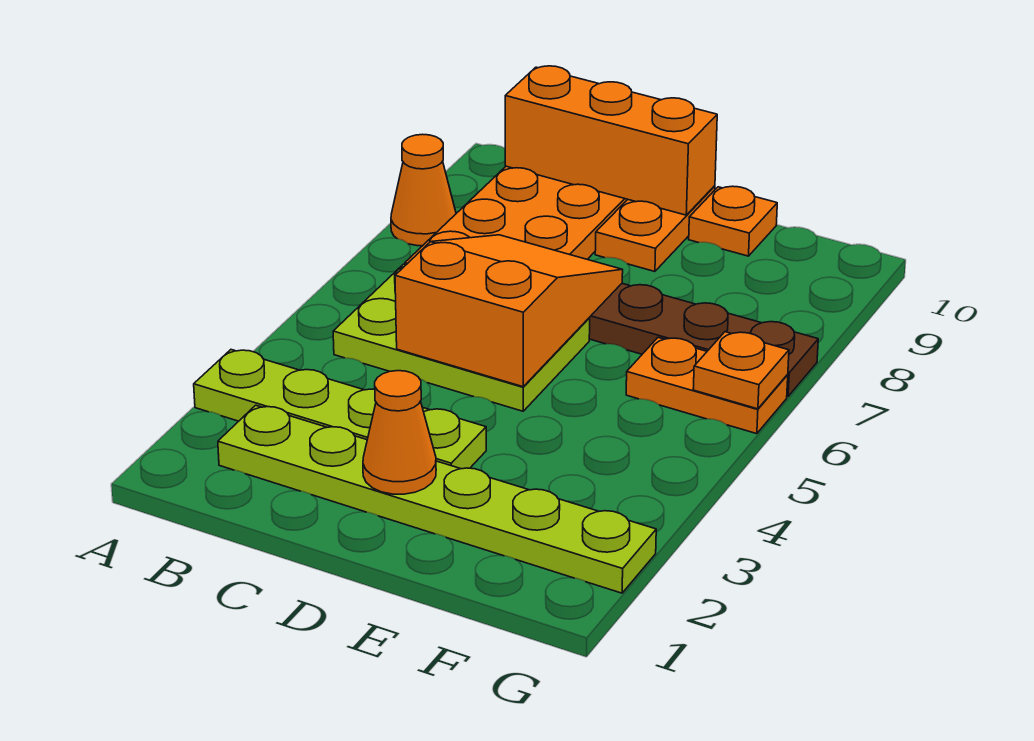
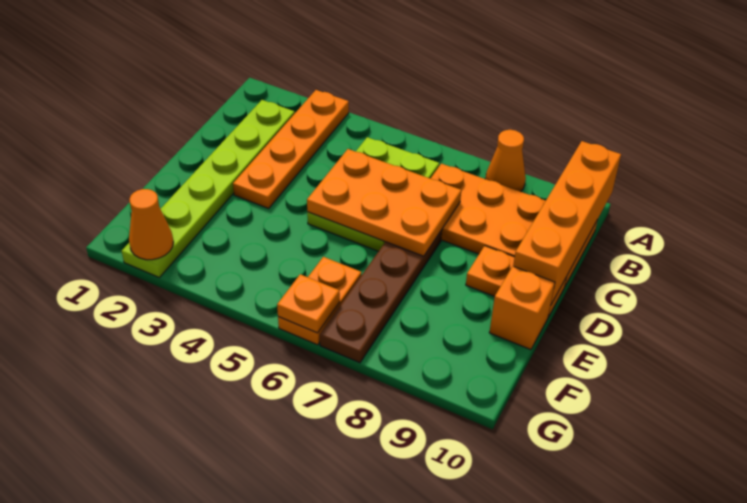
lime 1x4 plate [194,350,486,469] -> orange 1x4 plate [233,90,349,208]
orange 1x3 brick [505,66,717,215] -> orange 1x4 brick [513,141,621,304]
orange 2x3 slope [395,235,623,387] -> orange 2x3 plate [307,149,461,256]
orange 1x1 cone [363,371,436,494] -> orange 1x1 cone moved to [129,189,173,260]
orange 1x1 plate [689,186,777,256] -> orange 1x1 brick [489,267,555,350]

